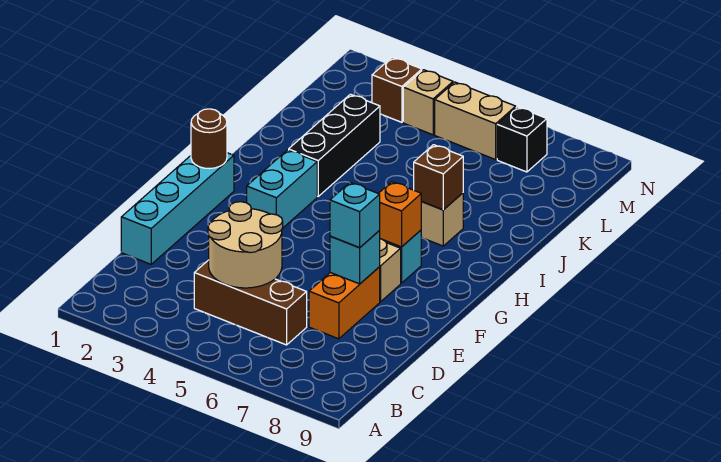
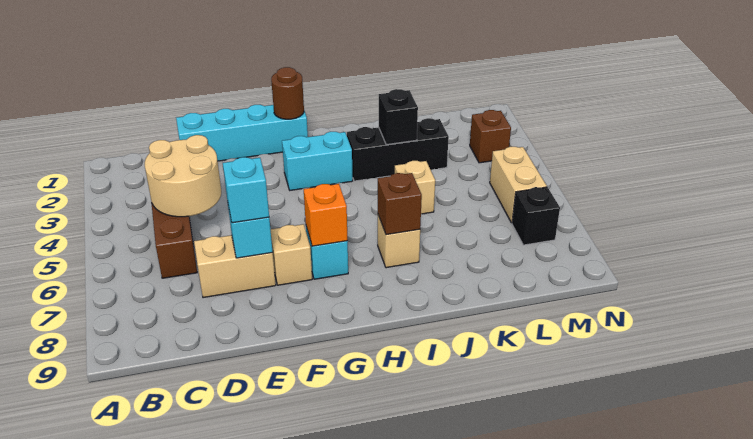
orange 1x2 brick [309,267,380,339] -> tan 1x2 brick [194,235,276,298]
none -> black 1x1 brick [379,89,418,145]
tan 1x1 brick [403,70,453,135] -> tan 1x1 brick moved to [395,161,435,214]

